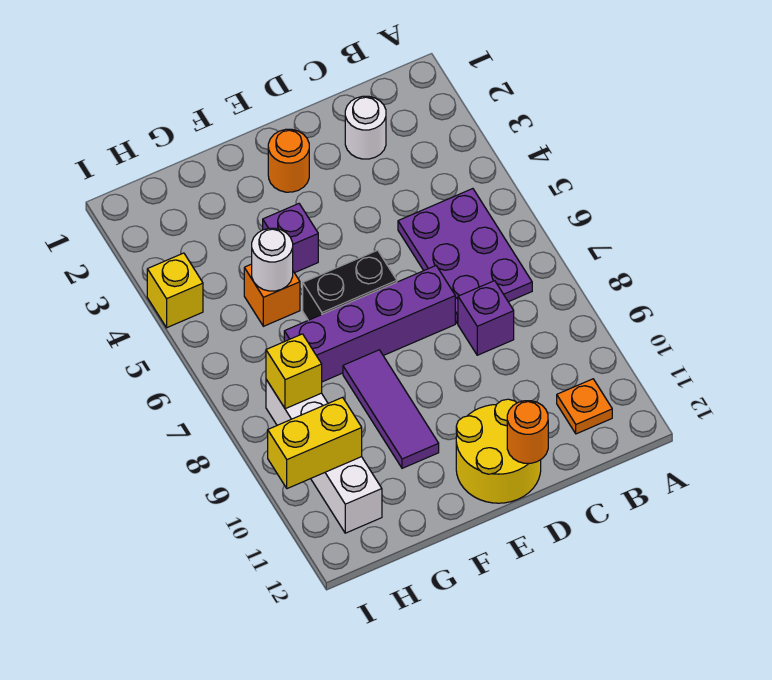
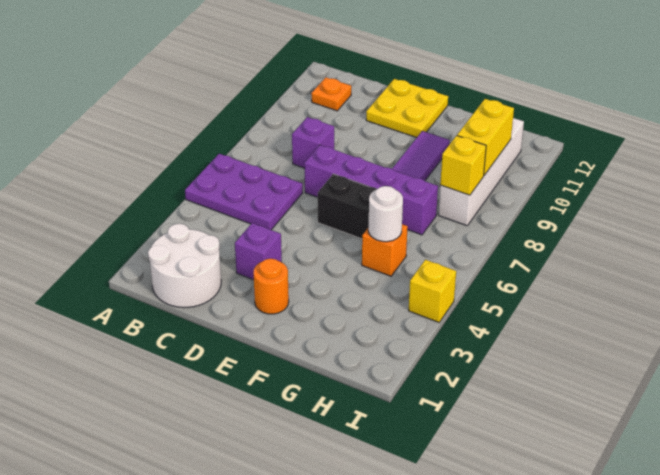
purple 2x3 plate [398,189,532,324] -> purple 2x3 plate turned to [185,154,303,230]
white 1x1 round brick [345,96,386,159] -> white 2x2 round brick [148,224,221,308]
yellow 2x2 round brick [456,399,541,503] -> yellow 2x2 plate [366,79,448,138]
orange 1x1 round brick [507,401,548,463] -> none
purple 1x1 brick [263,204,318,273] -> purple 1x1 brick moved to [235,223,282,280]
yellow 1x2 brick [268,397,362,489] -> yellow 1x2 brick turned to [457,99,514,175]

